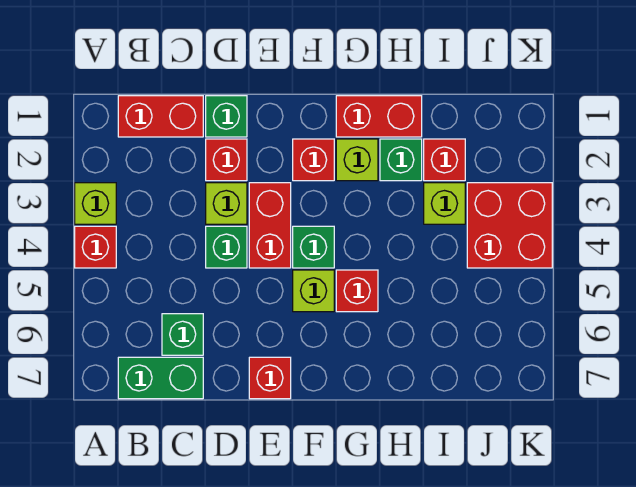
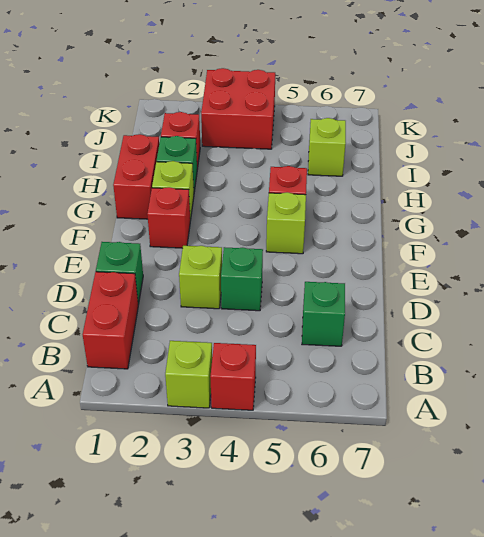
green 1x2 brick [118,357,203,399] -> none
red 1x1 brick [206,139,247,181] -> none
red 1x2 brick [249,183,291,268] -> none
red 1x1 brick [249,357,291,399] -> none
green 1x1 brick [293,226,334,268] -> none
lime 1x1 brick [424,183,465,224] -> lime 1x1 brick moved to [308,118,346,176]

